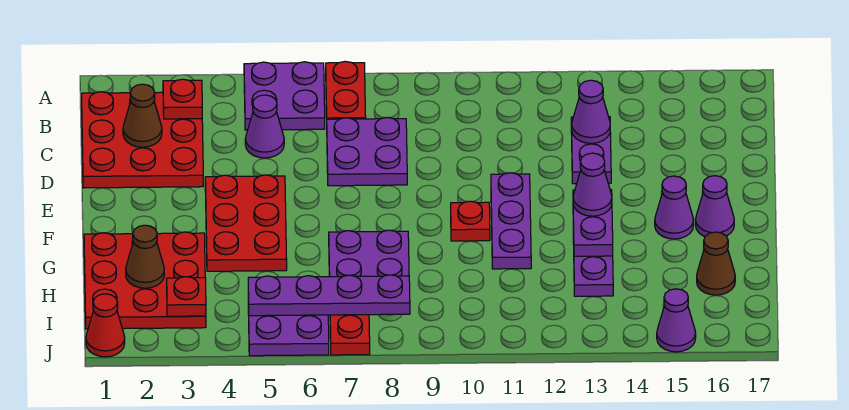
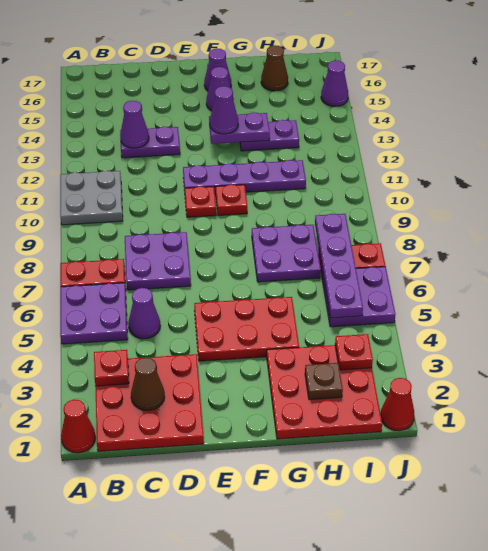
none -> red 1x1 cone [61,399,96,453]
none -> grey 2x2 plate [60,171,123,225]
none -> red 1x1 plate [185,186,216,217]
purple 1x3 plate [491,173,531,269] -> purple 1x4 plate [183,160,306,194]
brown 1x1 cone [126,225,164,288] -> brown 1x1 plate [305,363,343,400]

